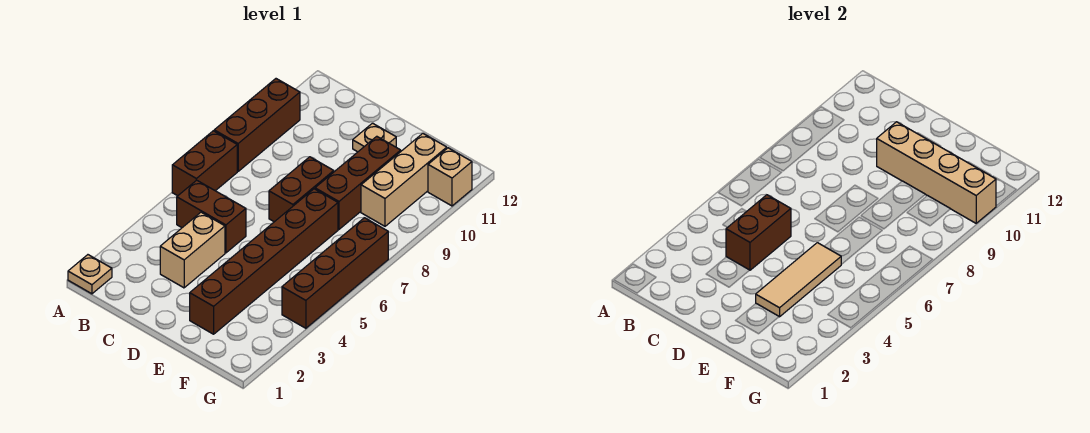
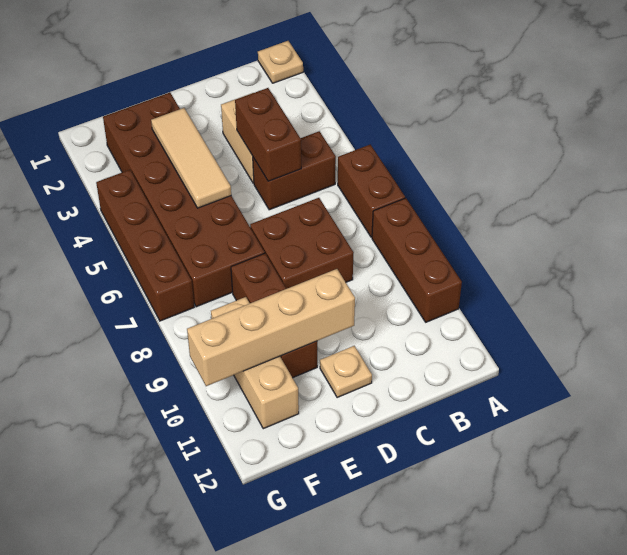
brown 1x2 brick [269,157,334,222] -> brown 2x2 brick [250,198,354,289]
brown 1x6 brick [190,189,338,334] -> brown 2x6 brick [103,92,265,307]
tan 1x1 brick [428,148,472,206] -> none

